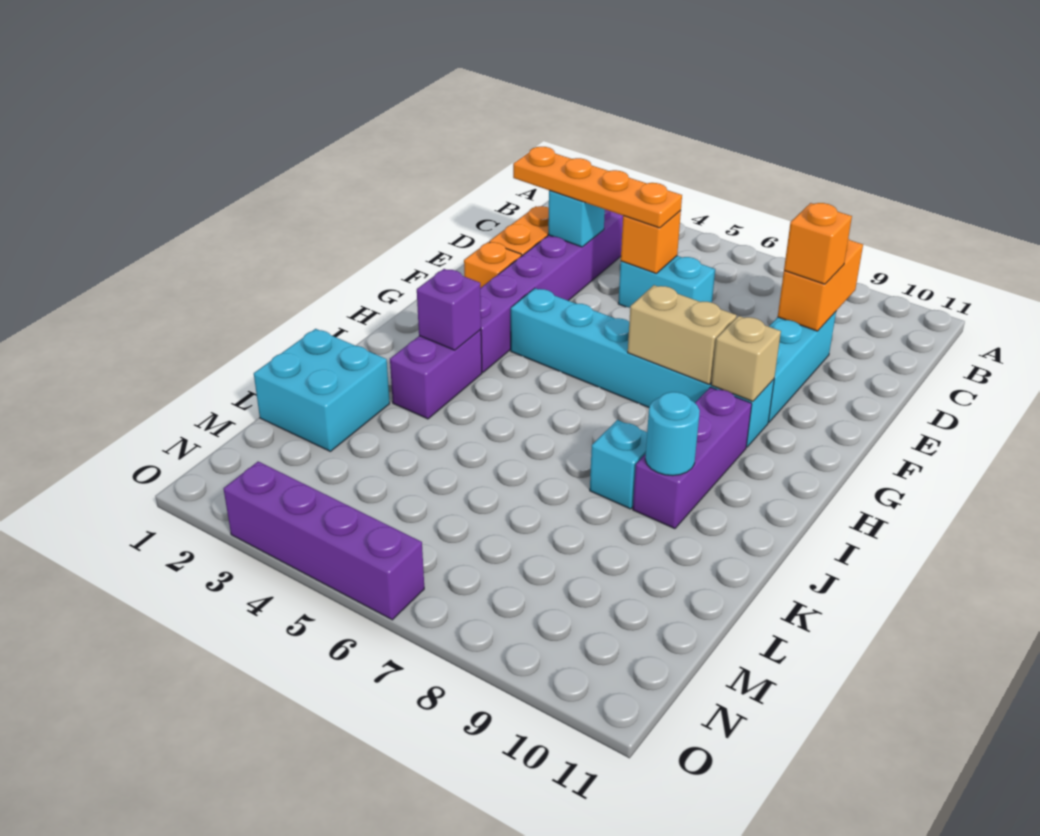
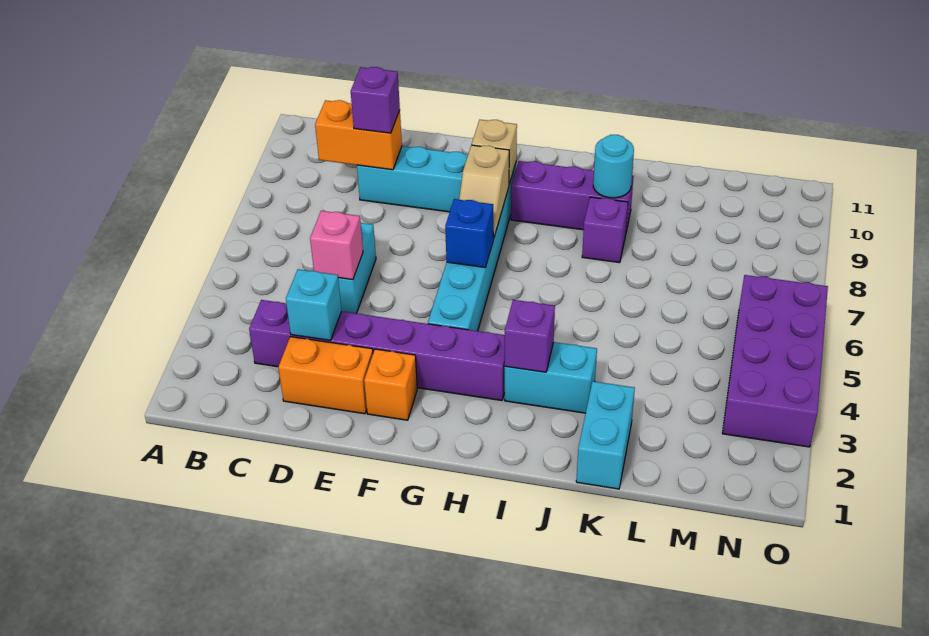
orange 1x4 plate [513,147,682,228] -> none
orange 1x1 brick [621,211,681,274] -> pink 1x1 brick [310,211,363,280]
orange 1x1 brick [784,203,852,284] -> purple 1x1 brick [351,67,400,133]
none -> blue 1x1 brick [445,199,493,268]
tan 1x2 brick [628,285,737,384] -> tan 1x2 slope [459,145,509,239]
purple 1x2 brick [390,330,482,419] -> cyan 1x2 brick [505,342,597,413]
cyan 1x1 brick [590,420,647,509] -> purple 1x1 brick [582,197,628,263]
cyan 2x2 brick [254,329,390,451] -> cyan 1x2 brick [576,381,635,489]
purple 1x4 brick [223,462,424,620] -> purple 2x4 brick [722,275,828,447]

